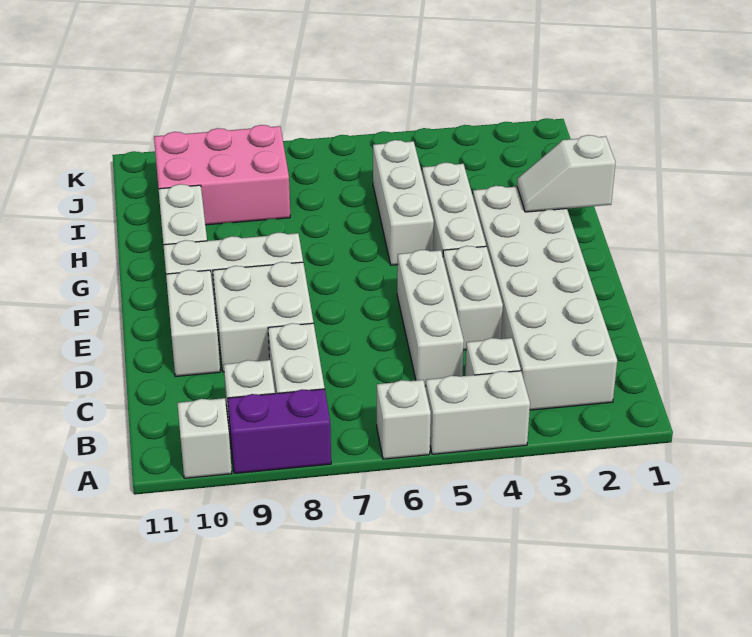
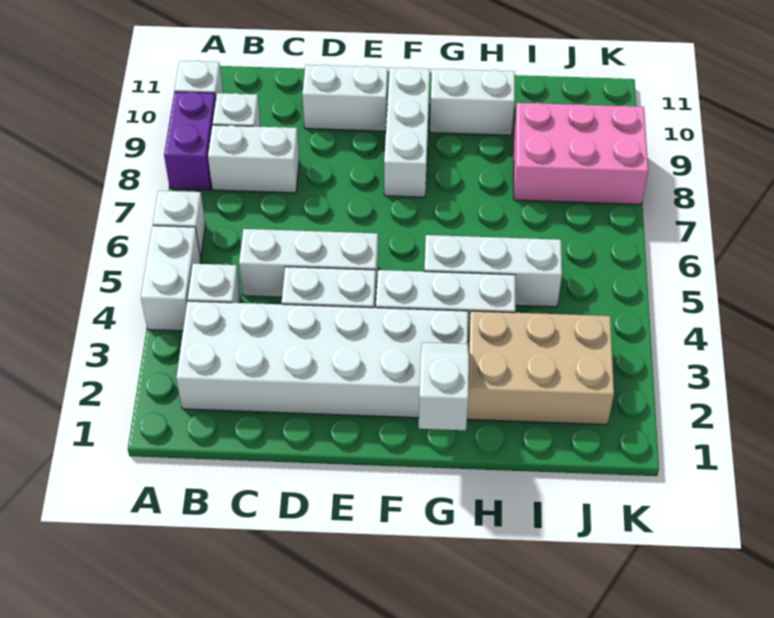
white 2x2 brick [213,262,314,372] -> none
none -> tan 2x3 brick [467,311,614,425]
pink 2x3 brick [154,125,290,225] -> pink 2x3 brick turned to [514,103,648,204]

